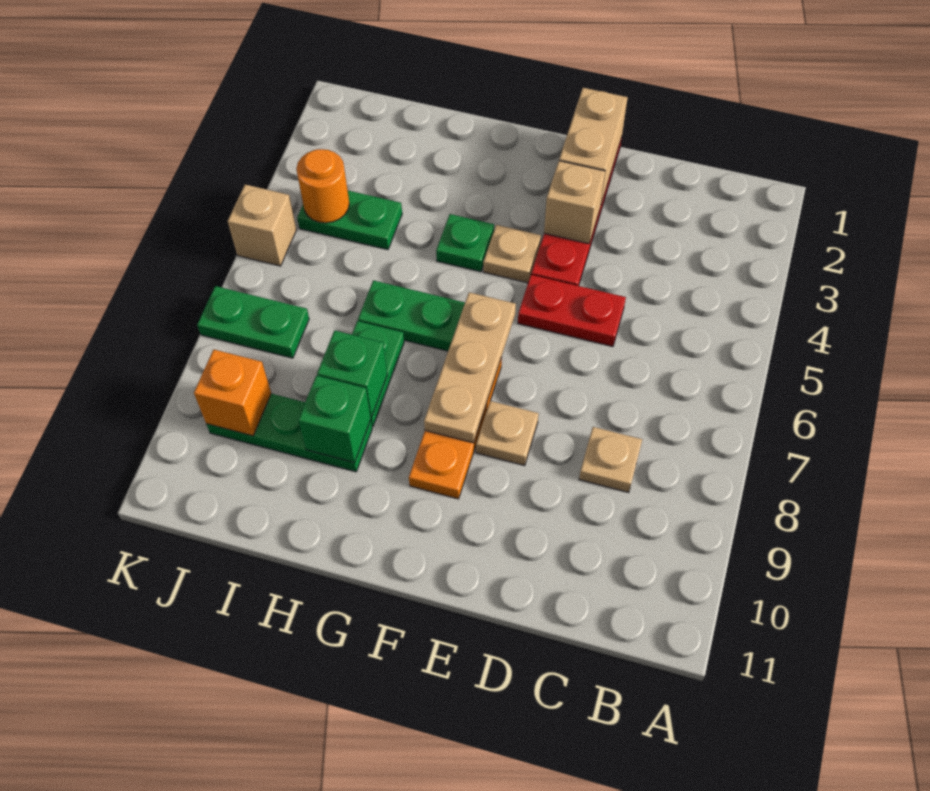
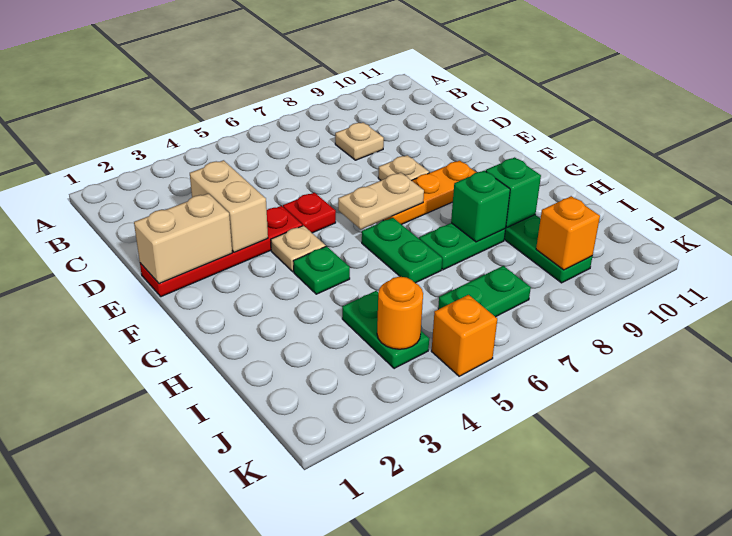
red 1x2 plate [518,275,626,347] -> red 1x1 plate [283,193,336,233]
tan 1x1 brick [544,161,605,244] -> tan 1x2 brick [190,160,268,252]
tan 1x3 plate [424,292,516,443] -> tan 1x2 plate [338,173,424,229]
green 1x2 plate [197,286,309,358] -> green 1x2 plate turned to [438,266,531,317]
tan 1x1 brick [228,185,296,266] -> orange 1x1 brick [431,295,497,376]

